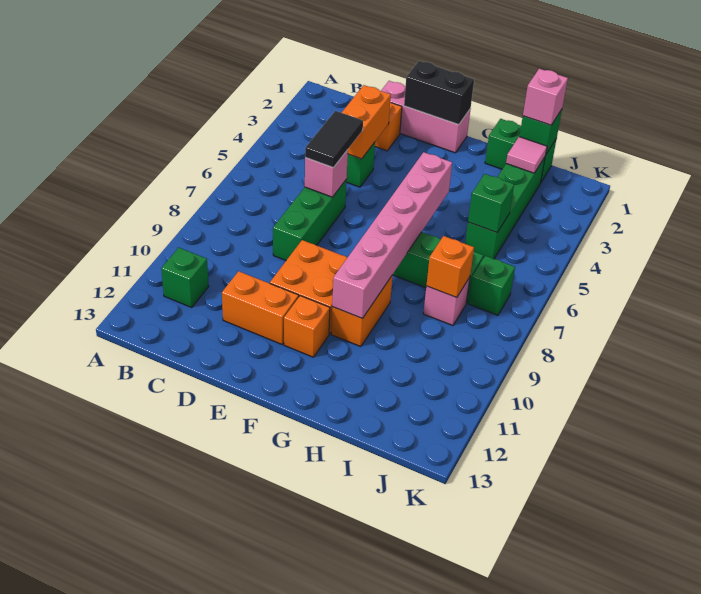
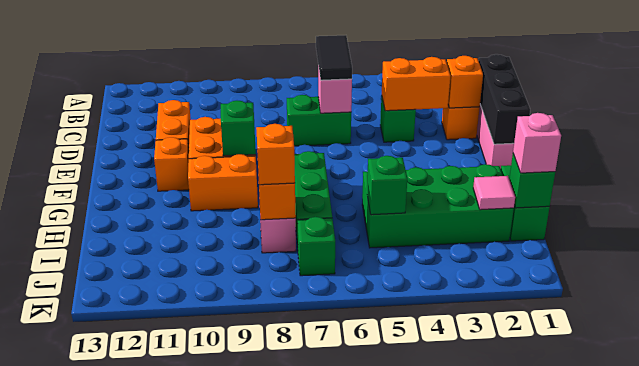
green 1x1 brick [161,248,209,307] -> green 1x1 brick moved to [221,101,256,156]
none -> orange 1x1 brick [447,56,483,108]
black 1x2 tile [305,111,363,168] -> black 1x2 tile turned to [316,35,352,80]
green 1x3 brick [273,179,347,260] -> green 1x2 brick [287,95,351,146]
black 1x2 brick [404,61,474,125] -> black 1x3 brick [479,54,530,144]
pink 1x6 brick [332,152,452,319] -> none
green 1x4 brick [465,157,545,259] -> green 2x4 brick [362,164,514,248]
none -> orange 1x1 brick [256,124,295,185]

